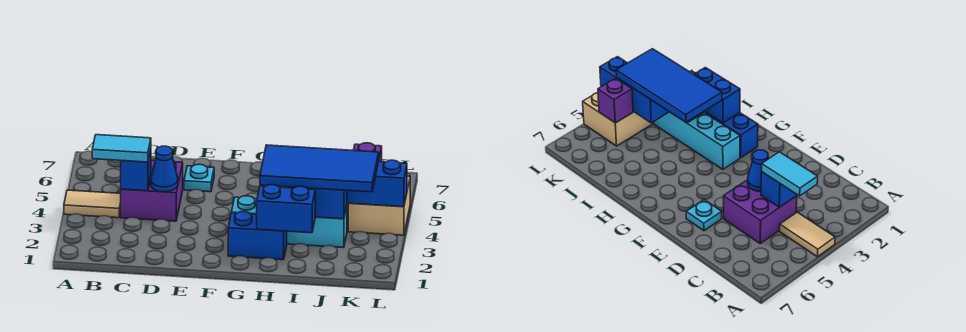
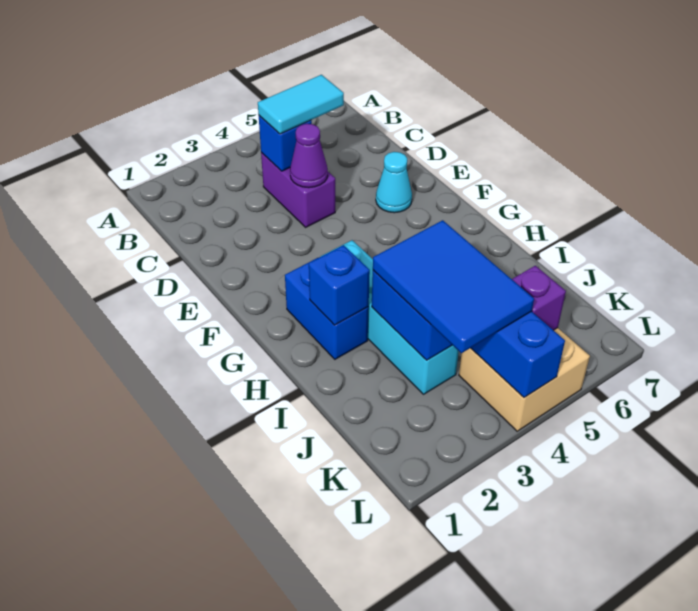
tan 1x2 tile [64,190,121,218] -> none
cyan 1x2 tile [92,135,151,162] -> cyan 1x2 tile turned to [258,75,344,134]
purple 2x2 brick [121,160,183,221] -> purple 1x2 brick [261,153,335,227]
blue 1x1 cone [151,146,178,192] -> purple 1x1 cone [290,124,328,188]
cyan 1x1 plate [184,164,214,192] -> cyan 1x1 cone [376,152,412,213]
blue 1x2 brick [257,185,315,233] -> blue 1x1 brick [309,245,370,325]
blue 2x4 tile [260,145,379,192] -> blue 2x3 tile [373,220,534,353]

